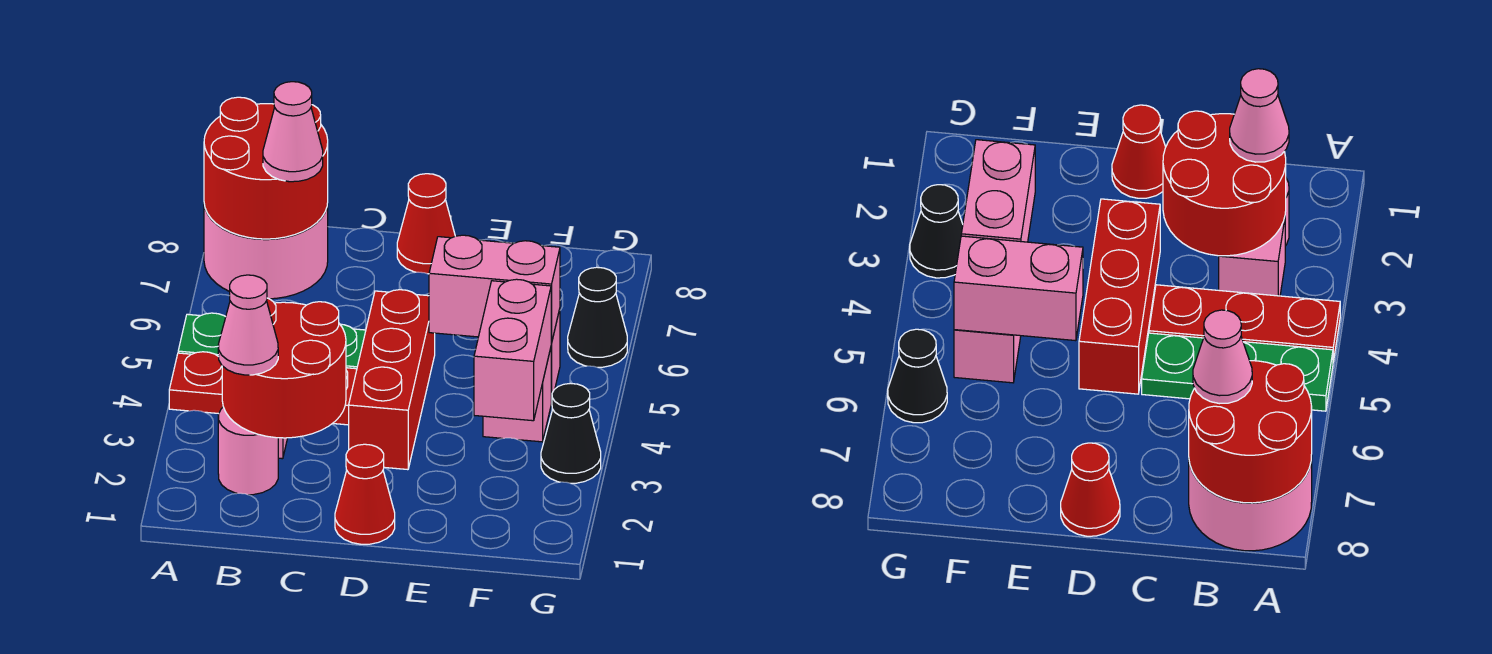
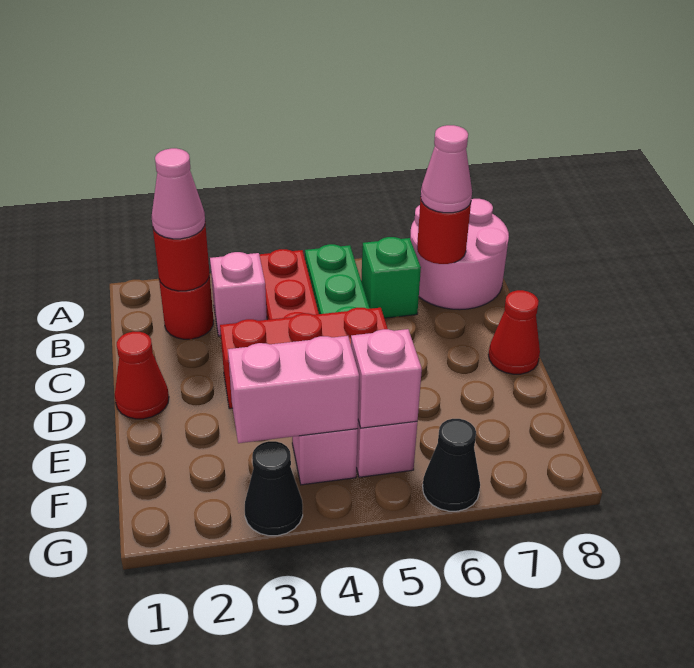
red 2x2 round brick [204,97,328,239] -> red 1x1 round brick [417,200,471,264]
pink 1x1 round brick [218,407,278,495] -> red 1x1 round brick [159,273,214,339]
red 2x2 round brick [222,298,346,438] -> red 1x1 round brick [153,224,210,291]
none -> green 1x1 brick [361,237,421,318]
pink 1x2 brick [429,235,560,343] -> pink 1x1 brick [351,329,422,428]

